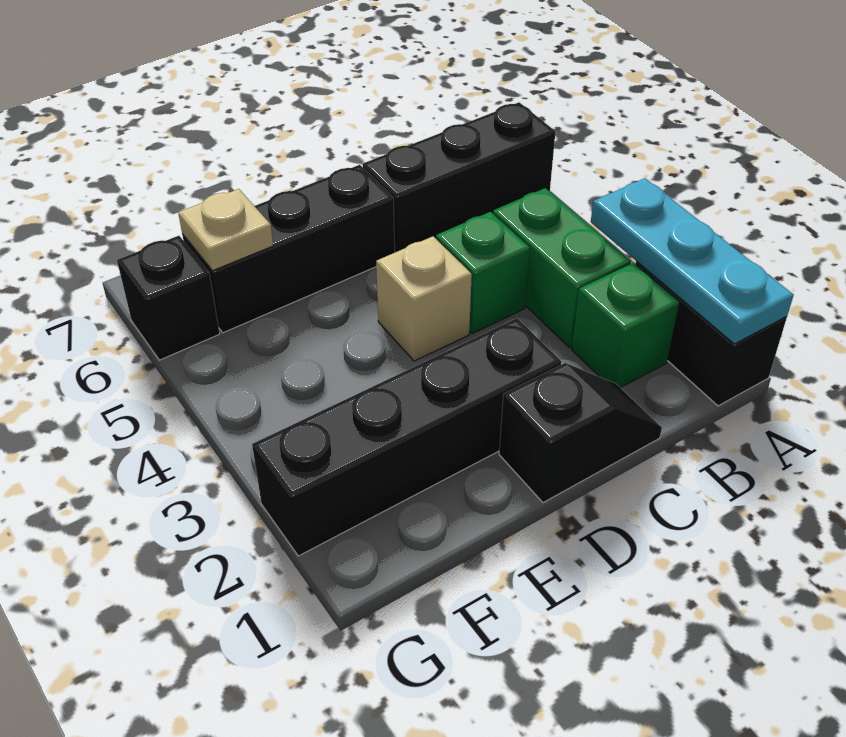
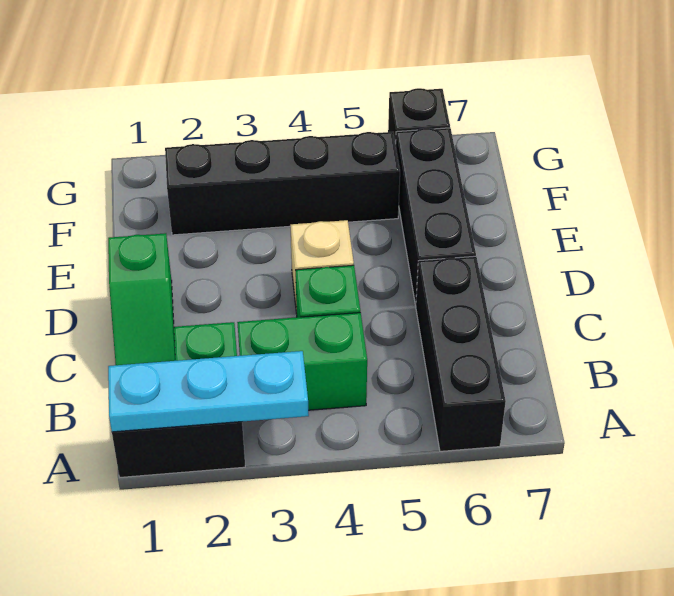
black 1x2 slope [499,363,662,503] -> green 1x2 slope [108,233,175,365]
black 1x4 brick [252,318,561,556] -> black 1x4 brick turned to [165,132,400,235]
tan 1x1 plate [178,189,273,271] -> none

